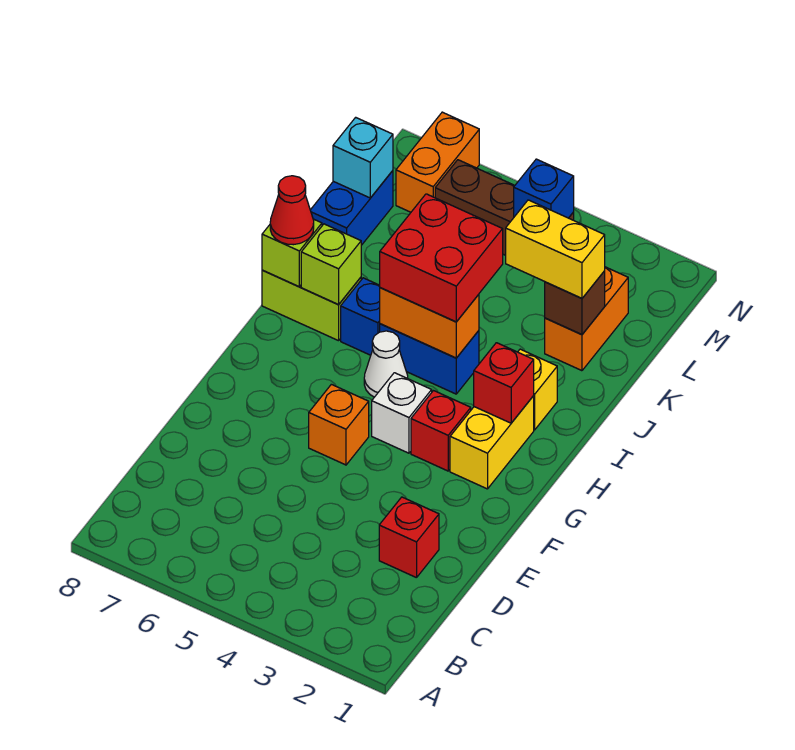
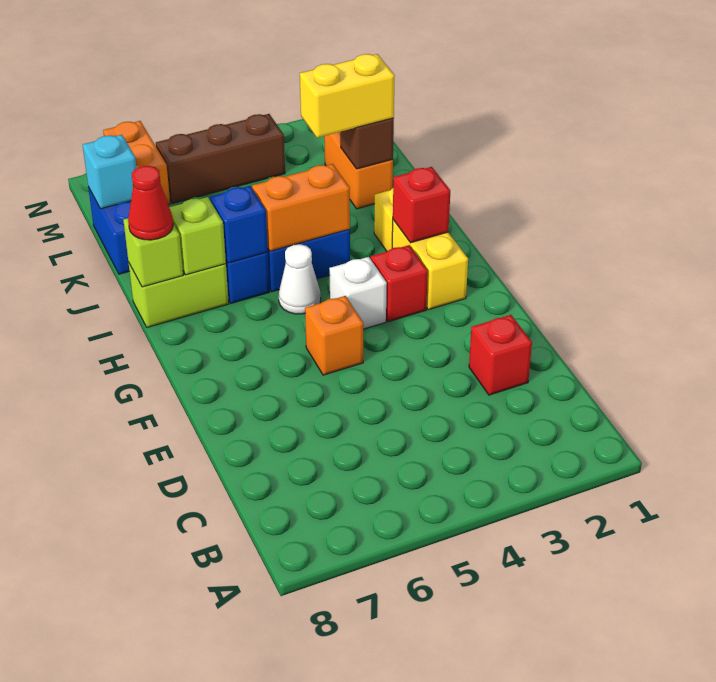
red 2x2 brick [380,194,503,322] -> none
blue 1x1 brick [514,159,574,218] -> blue 1x1 brick moved to [210,186,268,263]

